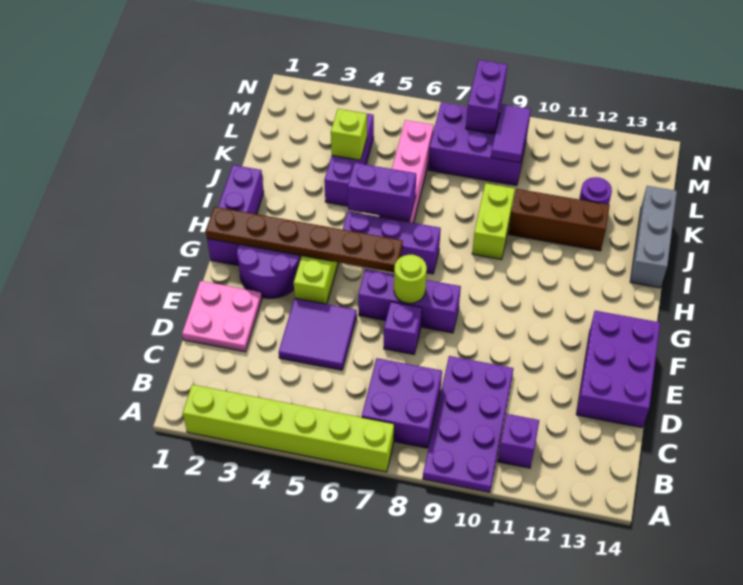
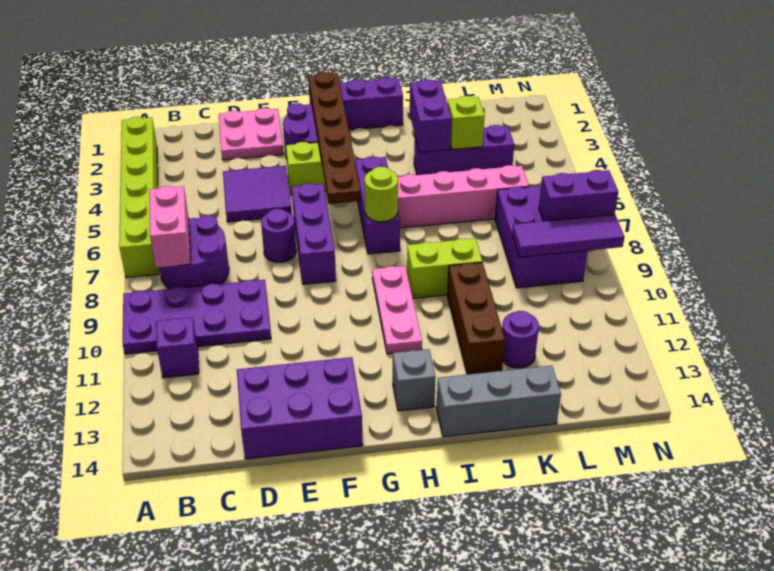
purple 2x2 brick [362,358,442,448] -> purple 2x2 round brick [159,215,229,289]
none -> pink 1x2 brick [150,186,190,268]
purple 1x1 brick [384,302,422,354] -> purple 1x1 round brick [261,209,296,262]
lime 1x1 round brick [394,255,427,303] -> lime 1x1 round brick moved to [365,167,398,222]
none -> pink 1x3 plate [372,266,422,354]
none -> grey 1x1 brick [393,349,436,411]
purple 1x2 brick [348,163,416,221] -> purple 1x2 brick moved to [410,79,452,152]
purple 1x2 tile [491,104,531,163] -> purple 1x3 tile [512,214,624,257]

